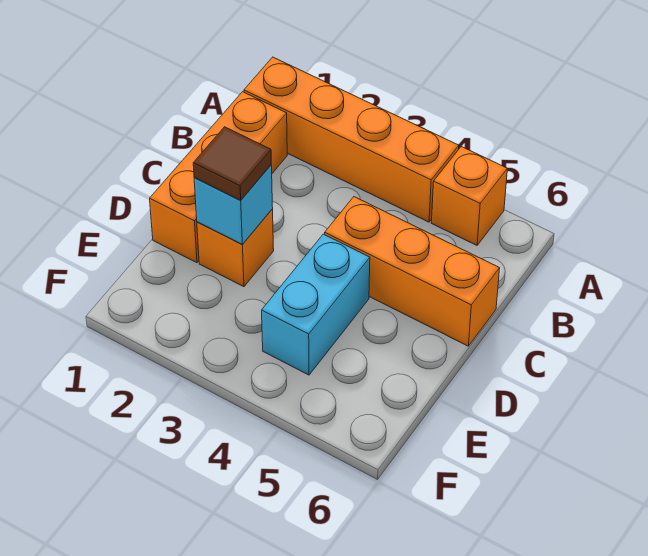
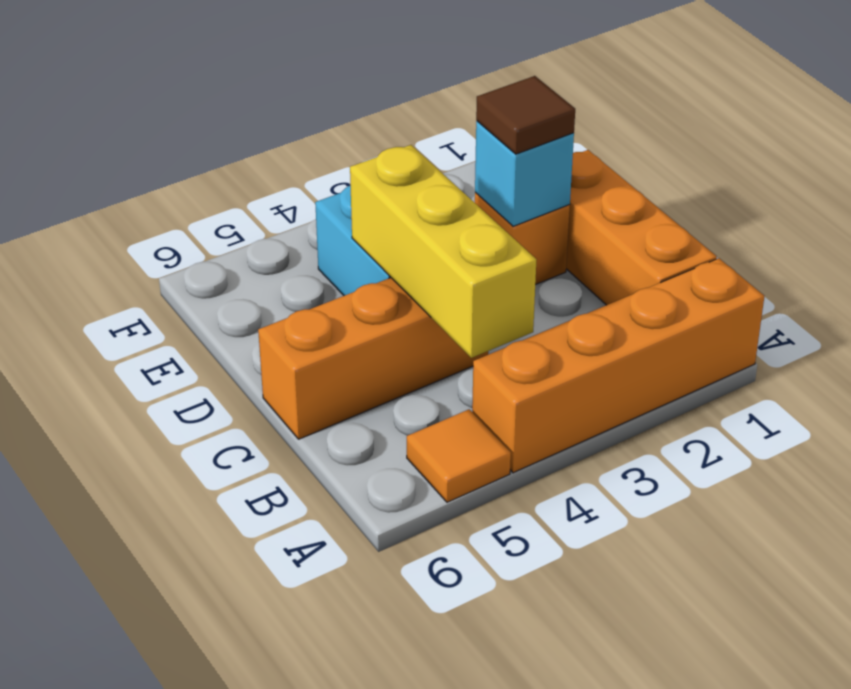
orange 1x1 brick [431,147,507,245] -> orange 1x1 tile [407,409,511,502]
none -> yellow 1x3 brick [350,145,537,358]

